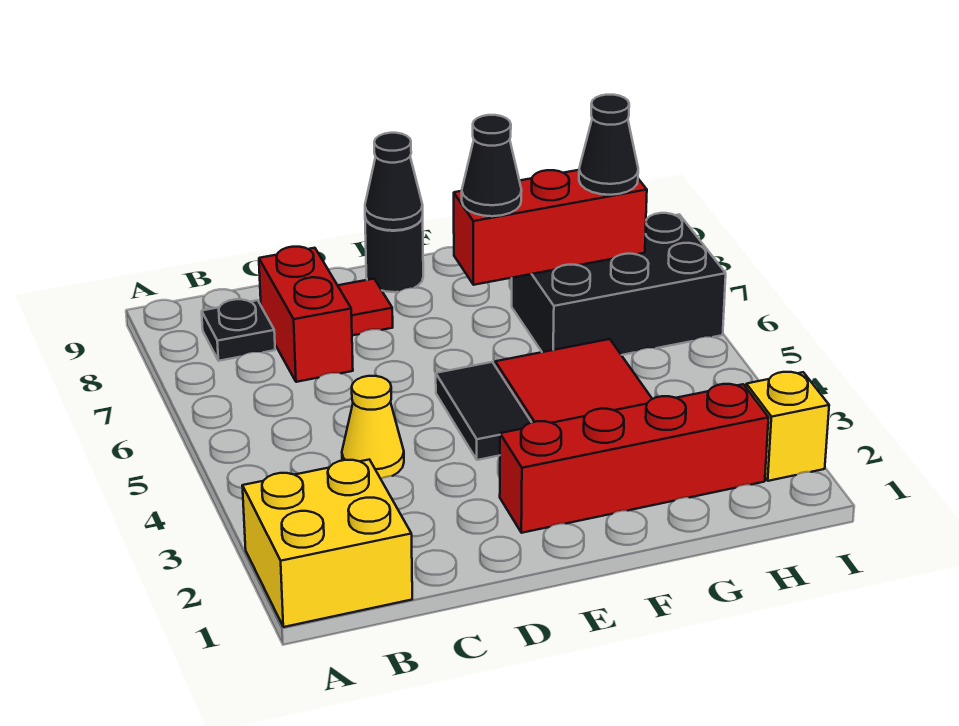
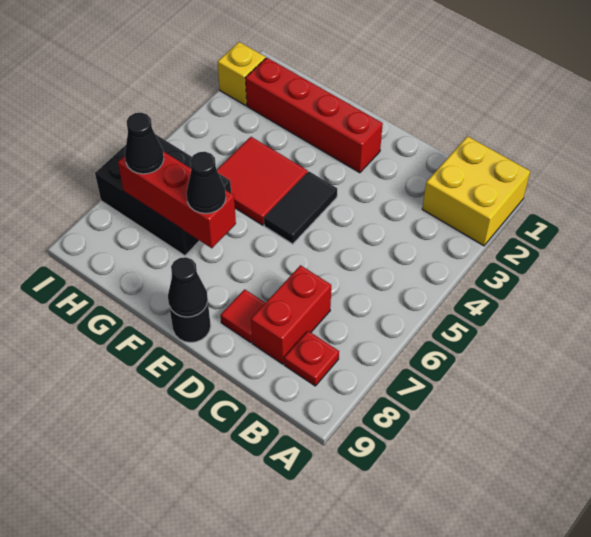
black 1x1 plate [202,299,275,361] -> red 1x1 plate [284,331,339,386]
yellow 1x1 cone [342,376,404,479] -> none

